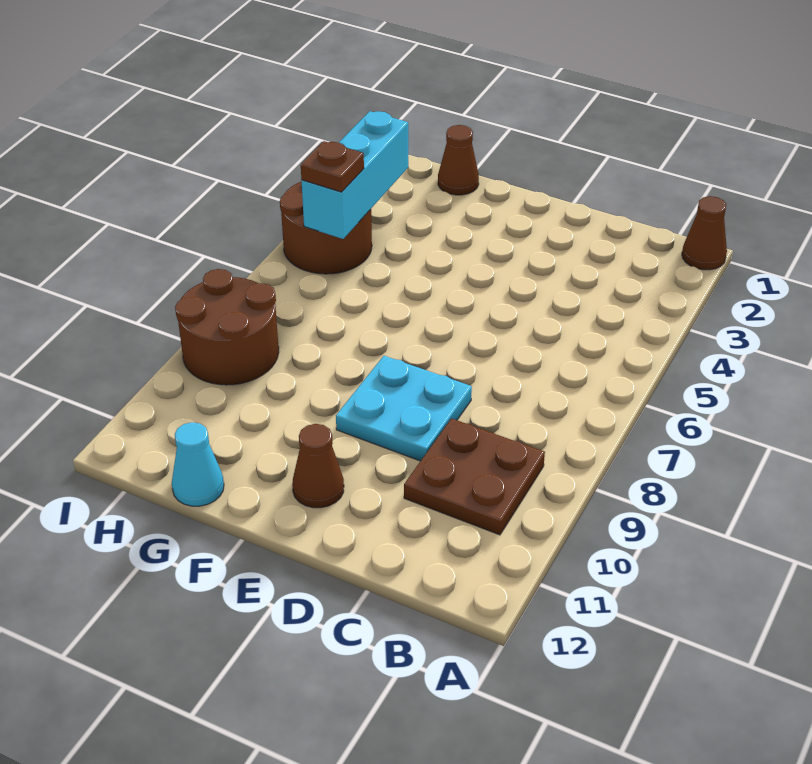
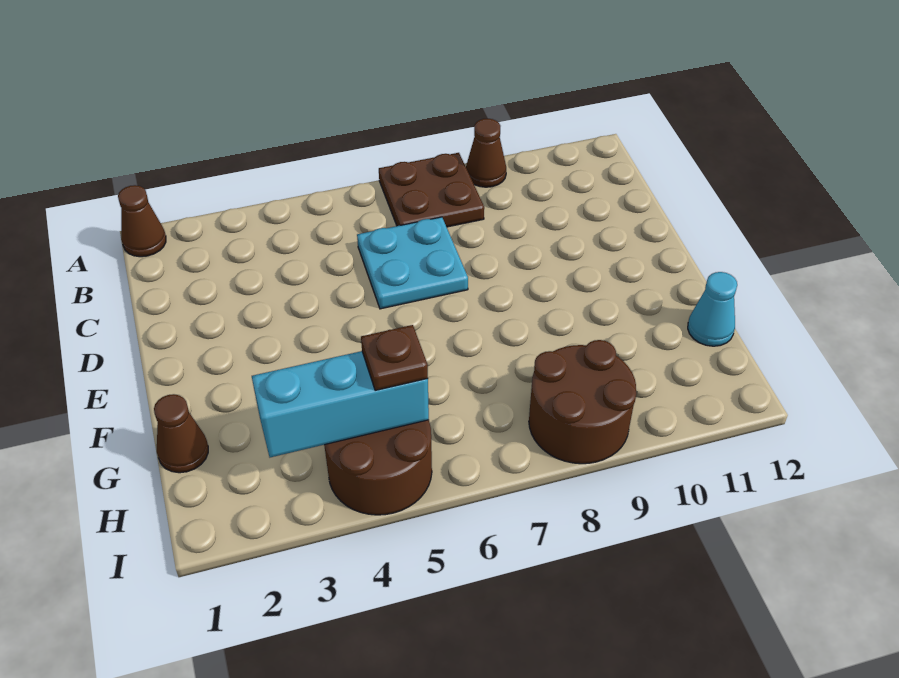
brown 2x2 plate [404,418,545,535] -> brown 2x2 plate moved to [379,153,484,227]
cyan 2x2 plate [336,356,472,461] -> cyan 2x2 plate moved to [357,217,468,309]
brown 1x1 cone [292,424,344,508] -> brown 1x1 cone moved to [466,119,506,187]

